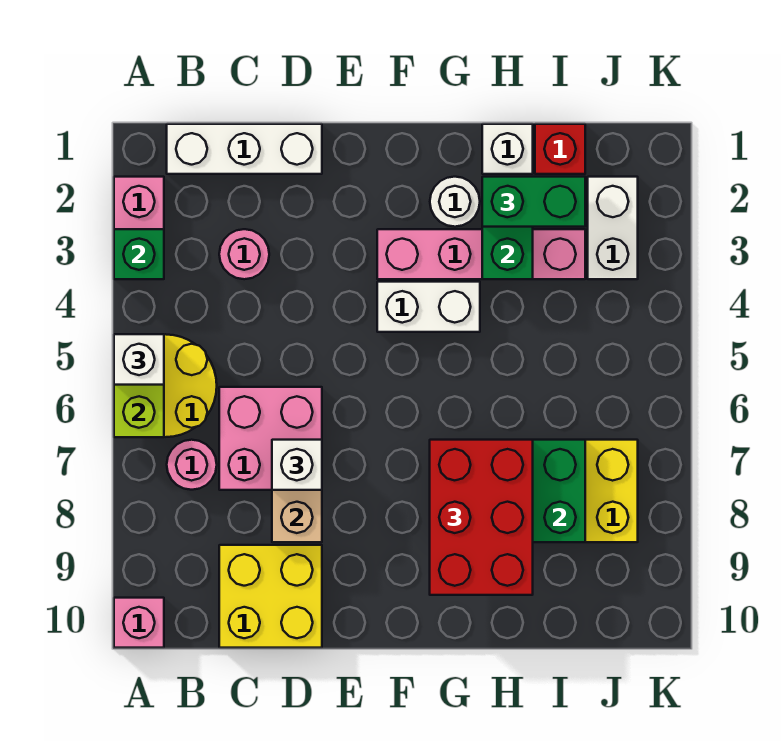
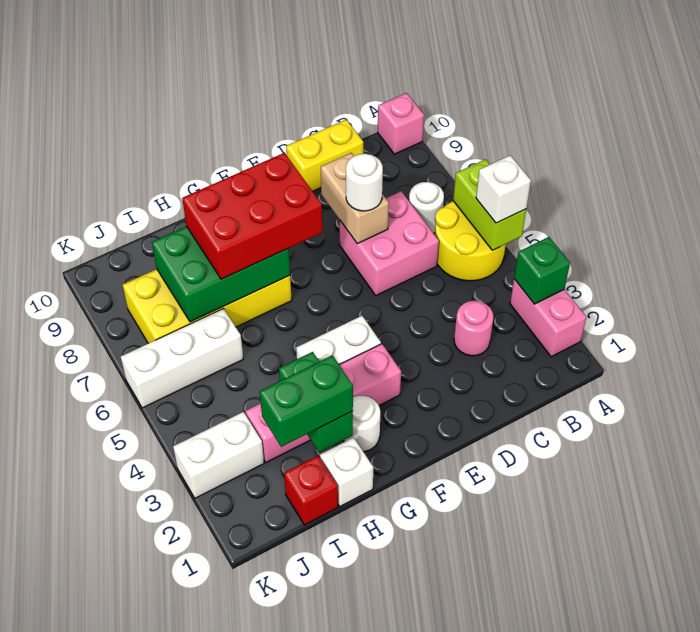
white 1x3 brick [167,124,322,174] -> white 1x3 brick moved to [121,309,243,408]
pink 1x1 round brick [167,440,217,490] -> white 1x1 round brick [409,182,444,233]
yellow 2x2 brick [219,545,322,648] -> yellow 1x2 brick [286,119,363,191]
white 1x1 brick [272,440,322,490] -> white 1x1 round brick [346,154,383,211]
red 2x3 brick [430,440,533,595] -> red 2x3 brick turned to [182,153,322,279]
white 1x2 brick [588,177,638,279] -> white 1x2 brick turned to [173,412,264,498]

